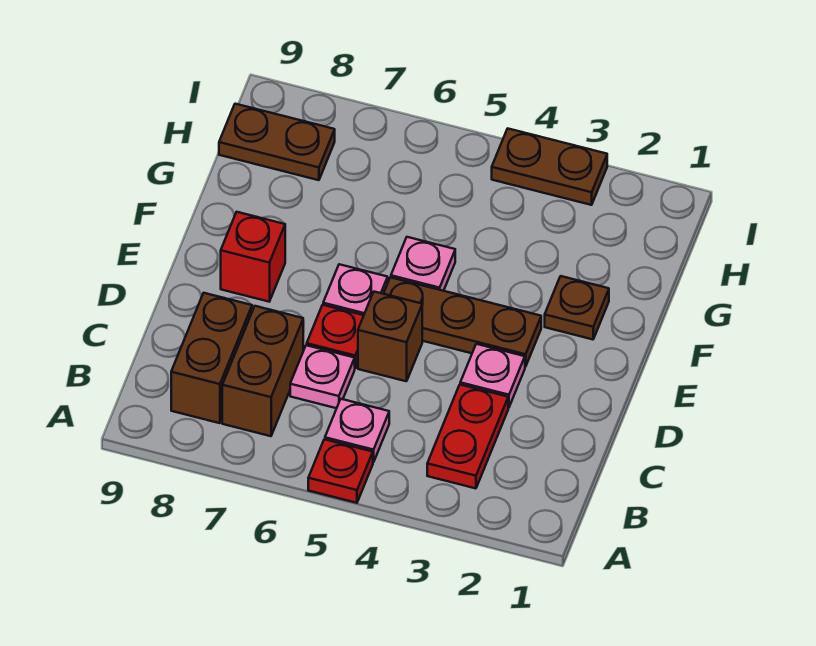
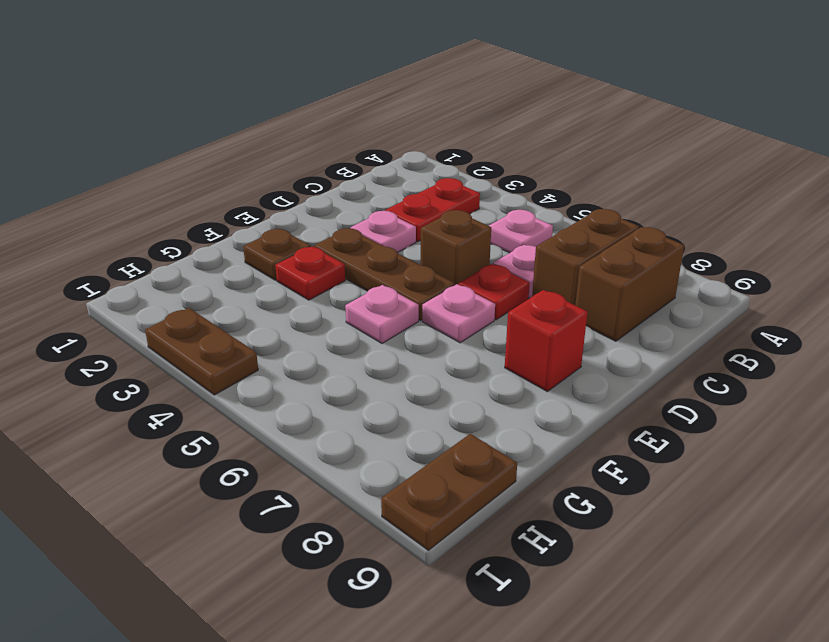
red 1x1 plate [308,439,373,503] -> red 1x1 plate moved to [275,246,345,300]
brown 1x2 plate [219,104,335,180] -> brown 1x2 plate turned to [381,434,517,550]

